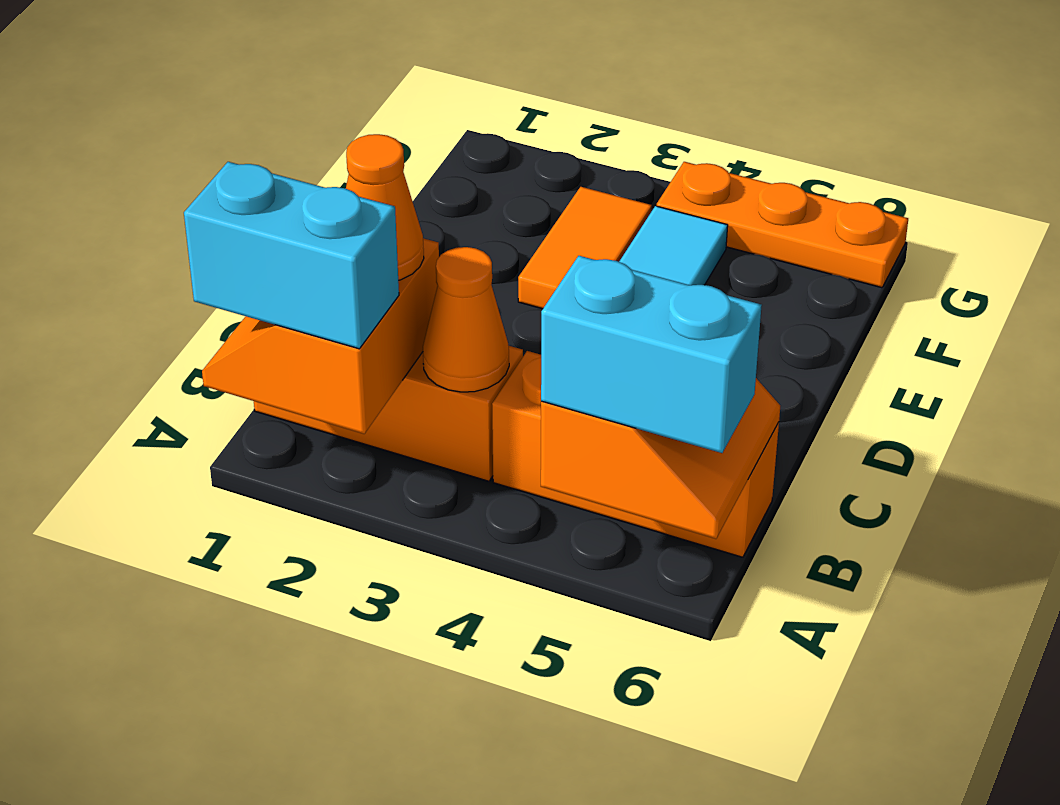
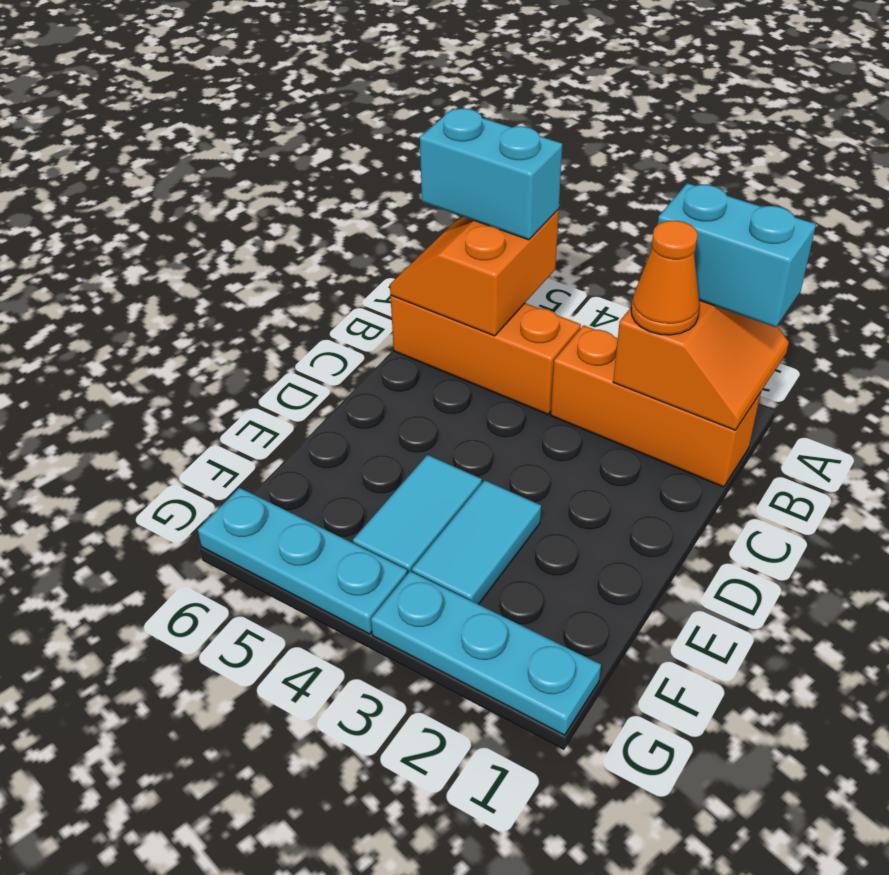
orange 1x1 cone [423,247,509,392] -> none
orange 1x2 tile [518,187,652,309] -> cyan 1x2 tile [412,480,541,604]
none -> cyan 1x3 plate [371,571,601,735]
orange 1x3 plate [657,162,908,288] -> cyan 1x3 plate [198,488,407,634]

